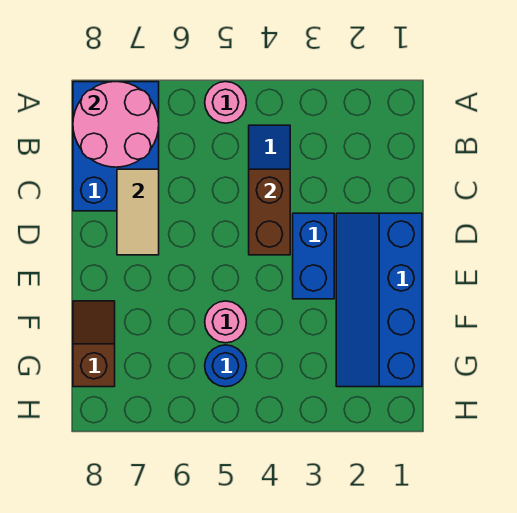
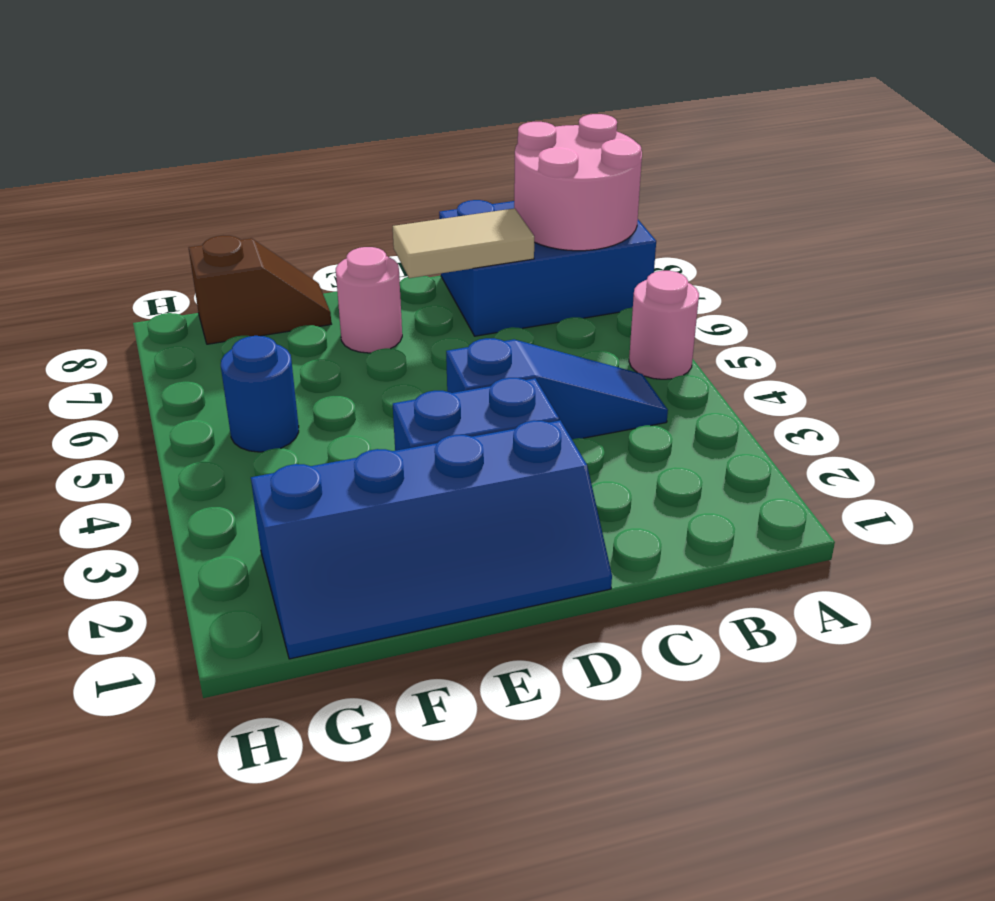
brown 1x2 brick [249,169,290,255] -> none
blue 2x4 slope [336,213,422,387] -> blue 2x4 slope turned to [251,420,612,659]
pink 1x1 round brick [205,301,246,343] -> pink 1x1 round brick moved to [336,247,402,353]

